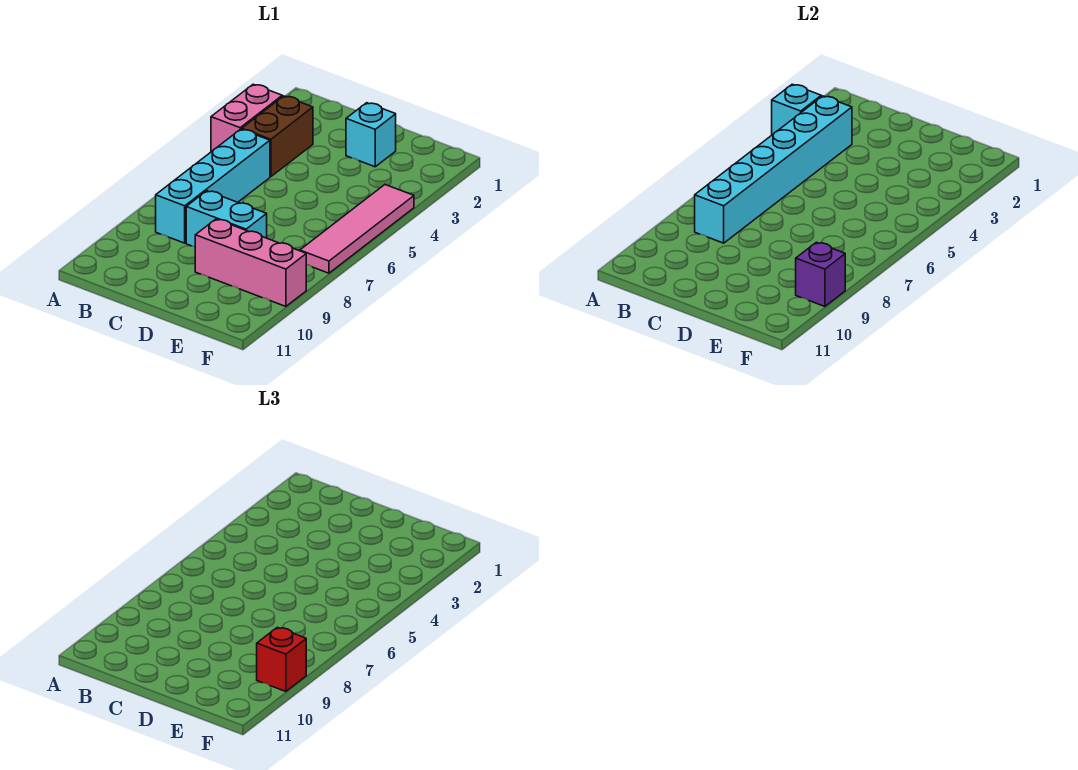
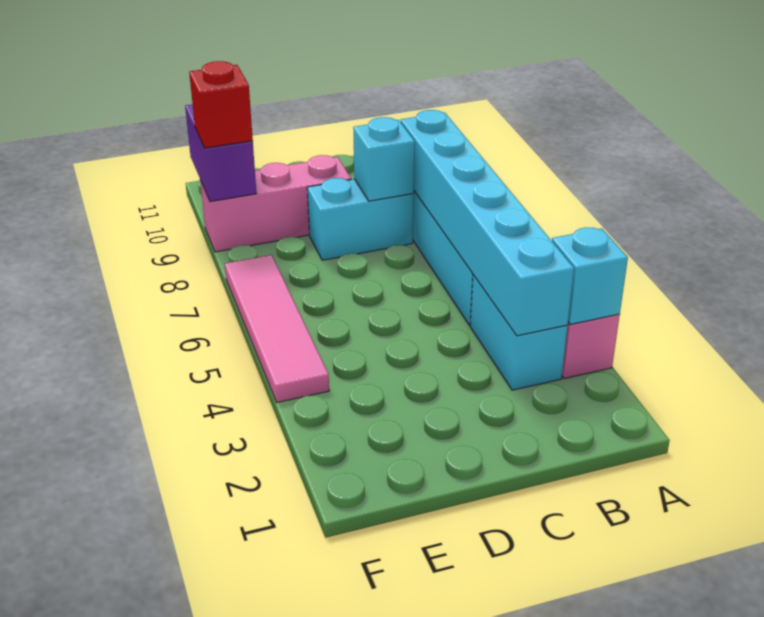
brown 1x2 brick [242,96,313,177] -> cyan 1x2 brick [470,275,567,390]
cyan 1x1 brick [346,103,396,167] -> cyan 1x1 brick moved to [353,117,415,201]
purple 1x1 brick [796,242,845,306] -> purple 1x2 brick [185,104,256,202]

